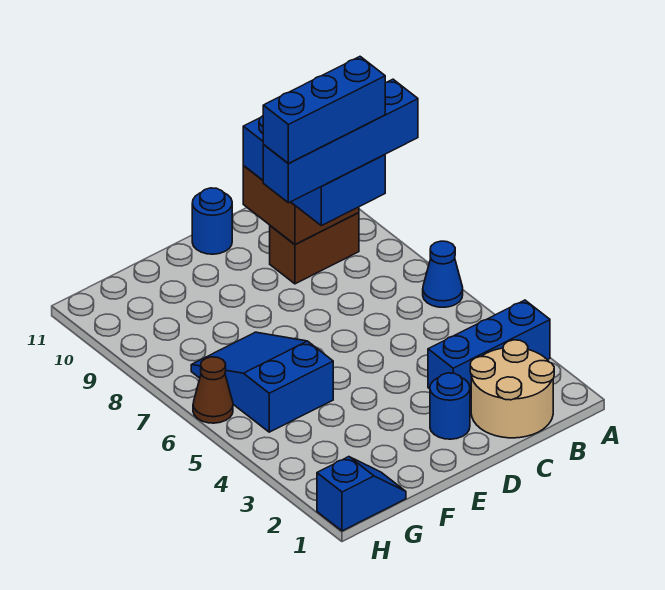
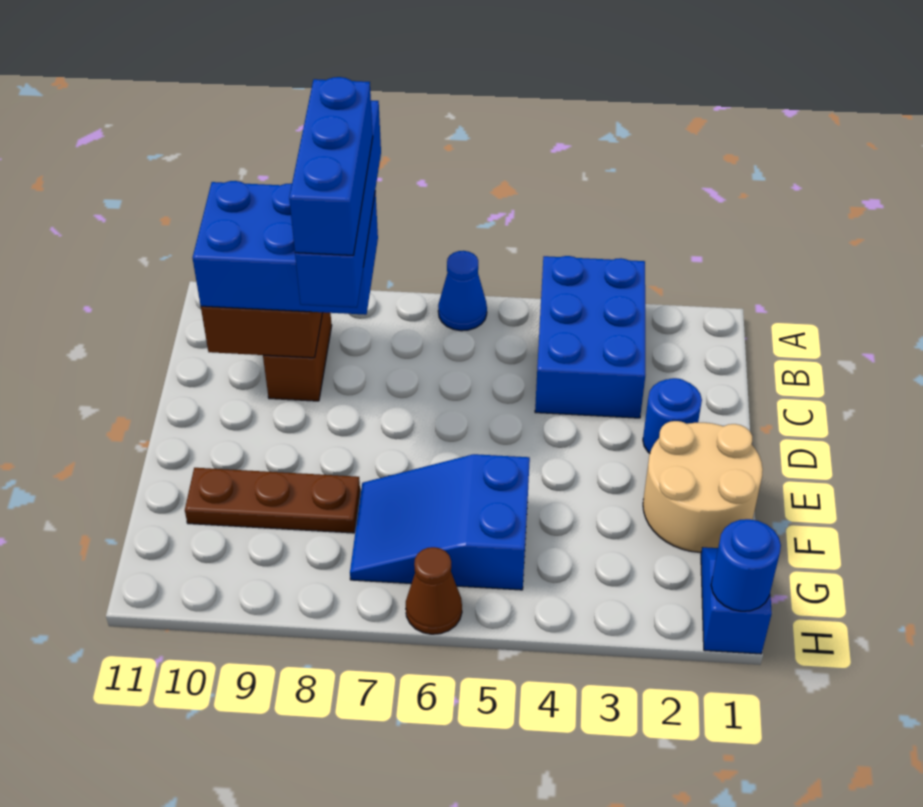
blue 1x3 brick [428,300,550,399] -> blue 2x3 brick [535,256,645,418]
tan 2x2 round brick [470,340,554,438] -> tan 2x2 round brick moved to [643,421,763,552]
blue 1x1 round brick [192,188,232,254] -> blue 1x1 round brick moved to [711,519,781,611]
none -> brown 1x3 plate [185,468,360,533]

